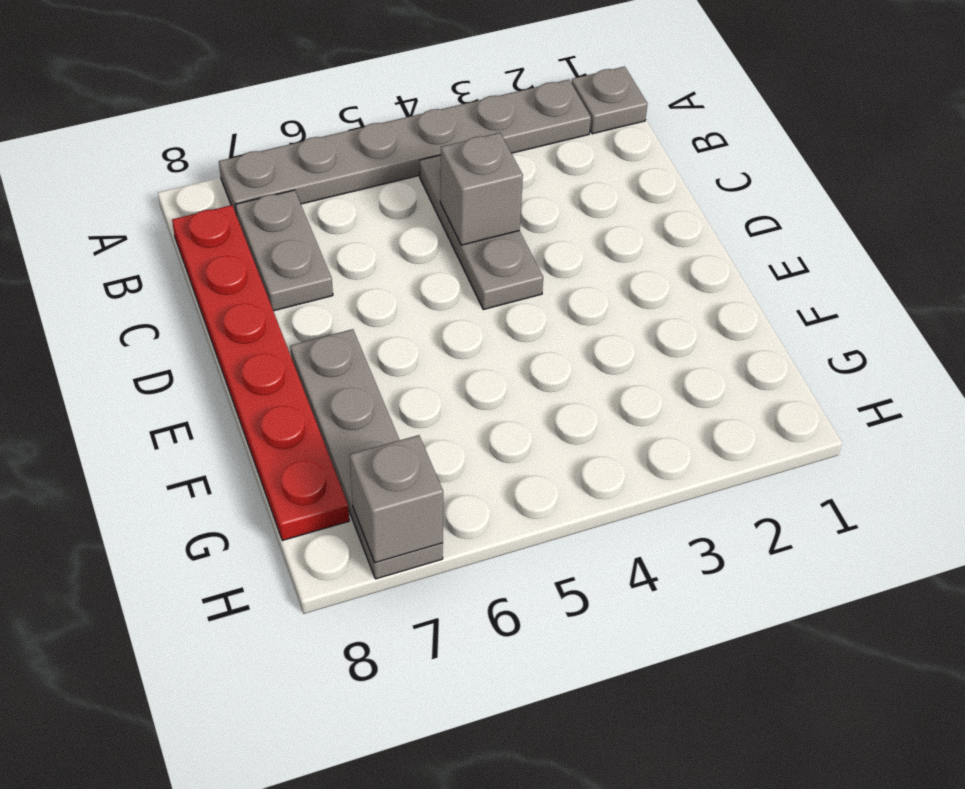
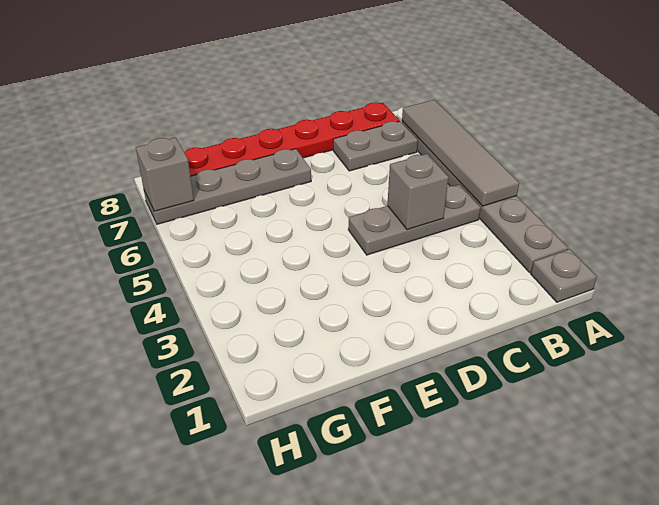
none -> grey 1x4 tile [402,100,519,206]

